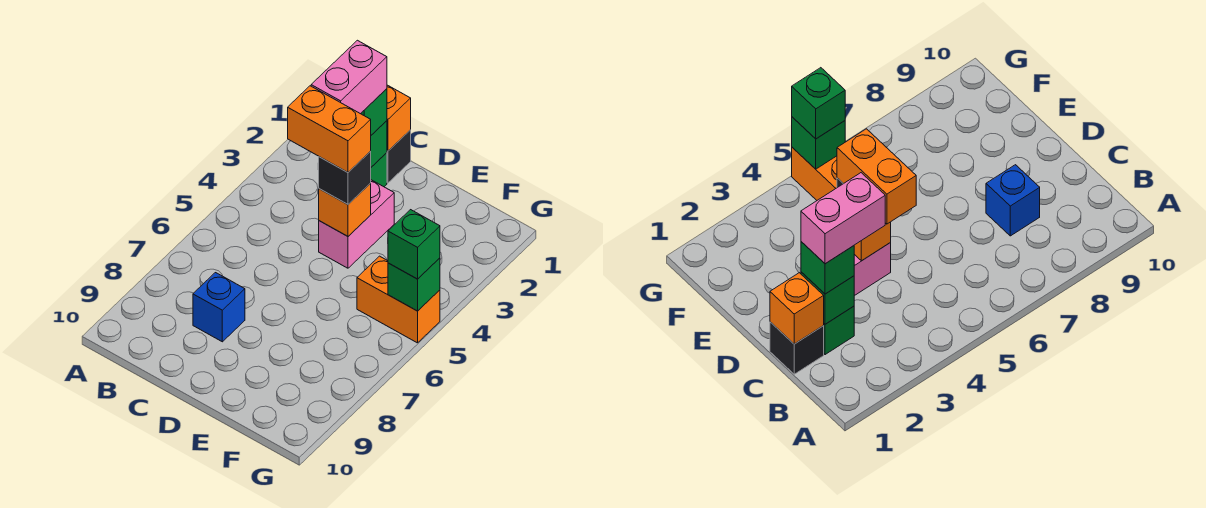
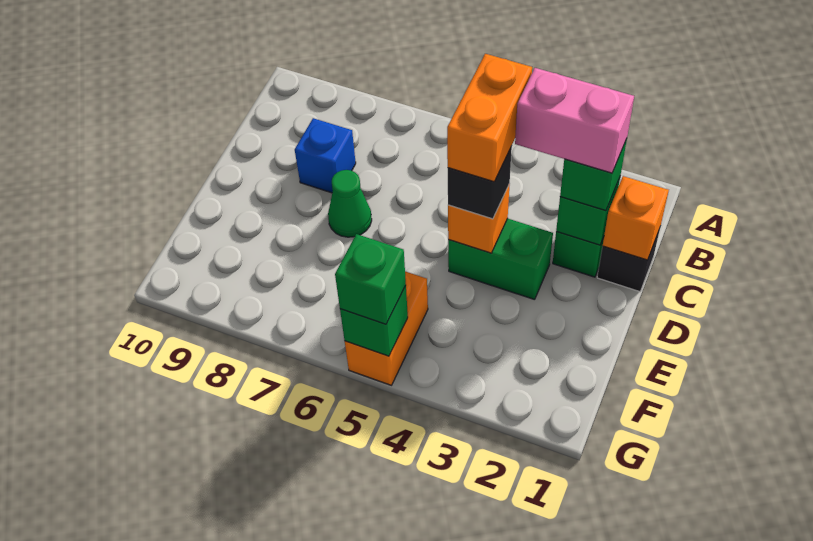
pink 1x2 brick [319,180,394,268] -> green 1x2 brick [448,219,553,300]
none -> green 1x1 cone [328,170,372,237]

